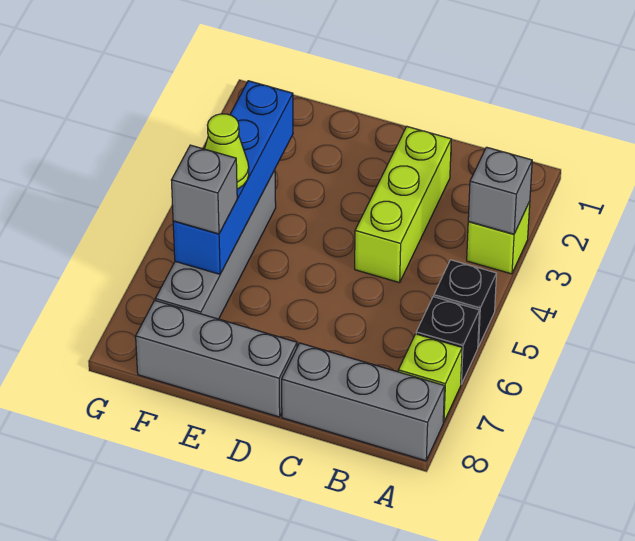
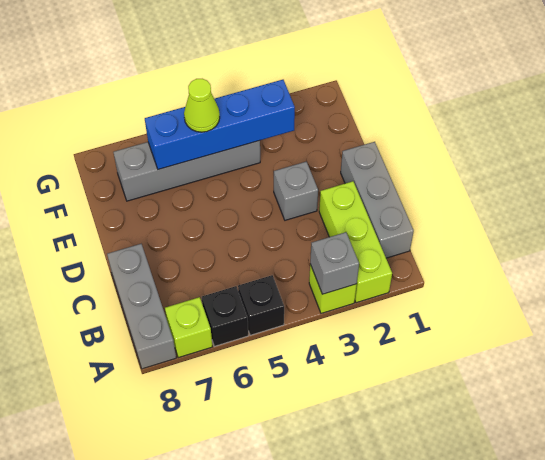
lime 1x3 brick [355,126,451,283] -> lime 1x3 brick turned to [319,181,392,303]
grey 1x3 brick [136,300,297,417] -> grey 1x3 brick moved to [341,142,414,258]
grey 1x1 brick [171,145,237,234] -> grey 1x1 brick moved to [274,161,318,220]

